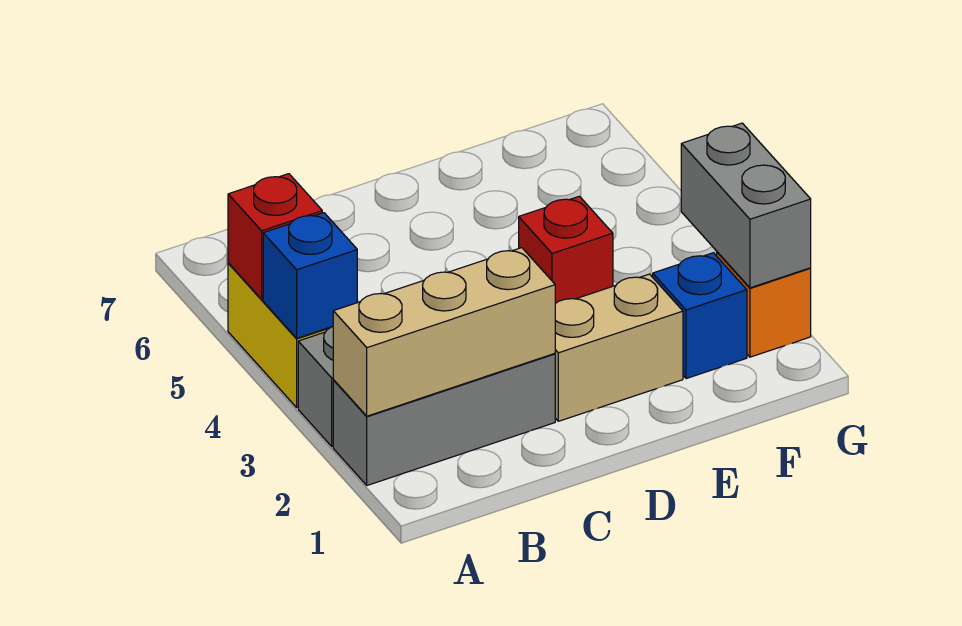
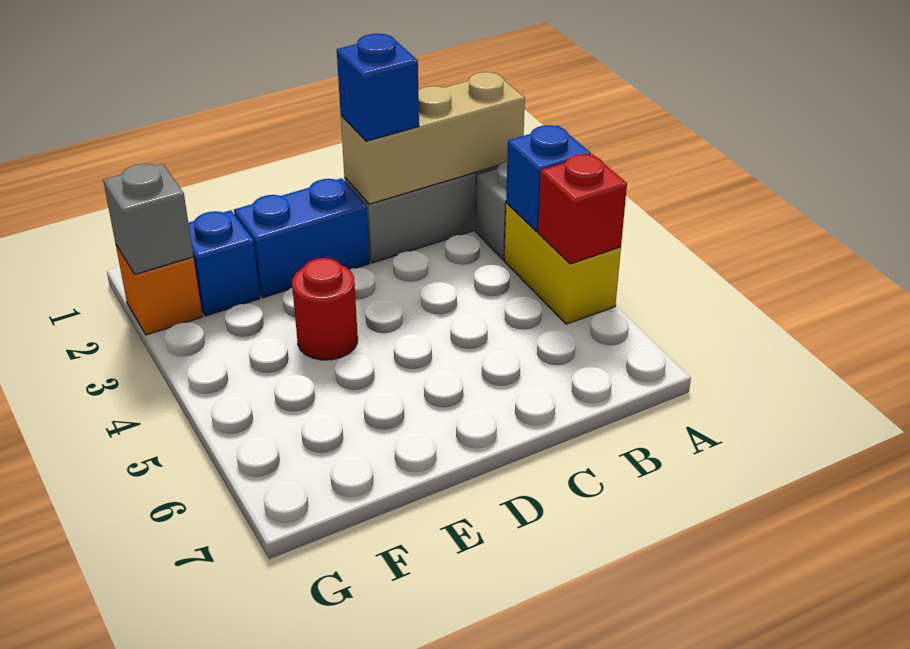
none -> blue 1x1 brick [337,34,419,141]
tan 1x2 brick [555,274,683,421] -> blue 1x2 brick [234,178,369,298]
red 1x1 brick [519,196,613,304] -> red 1x1 round brick [292,258,358,360]
grey 1x2 brick [681,123,811,288] -> grey 1x1 brick [103,164,193,274]

